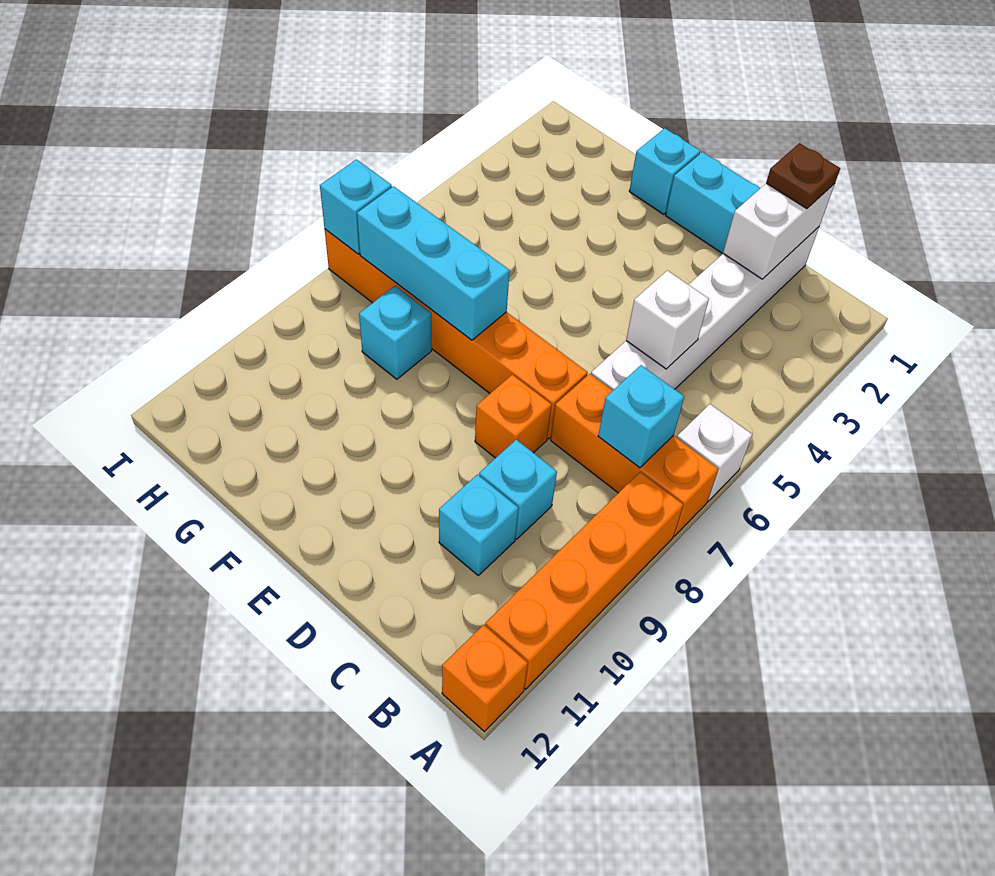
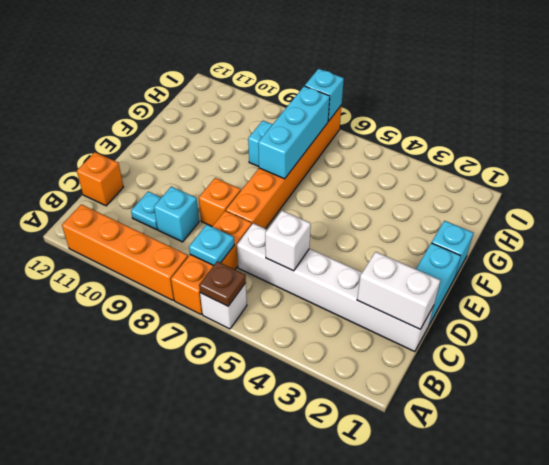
orange 1x1 brick [442,625,528,732] -> orange 1x1 brick moved to [77,152,123,206]
cyan 1x1 brick [598,365,684,468] -> cyan 1x1 plate [189,225,234,266]
brown 1x1 plate [766,143,840,209] -> brown 1x1 plate moved to [199,261,246,306]
cyan 1x1 brick [439,475,518,575] -> cyan 1x1 plate [131,191,161,230]

